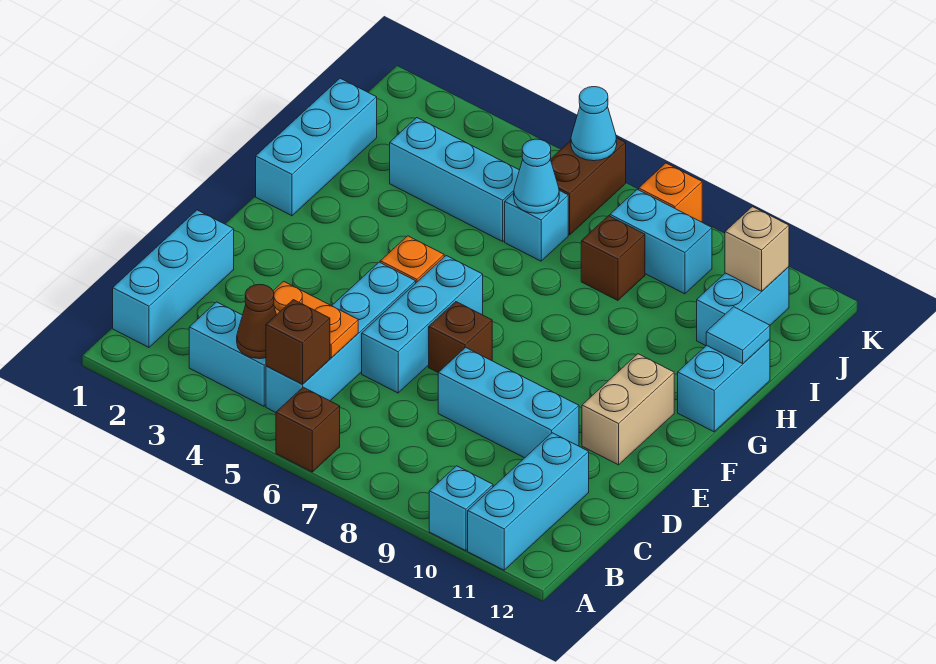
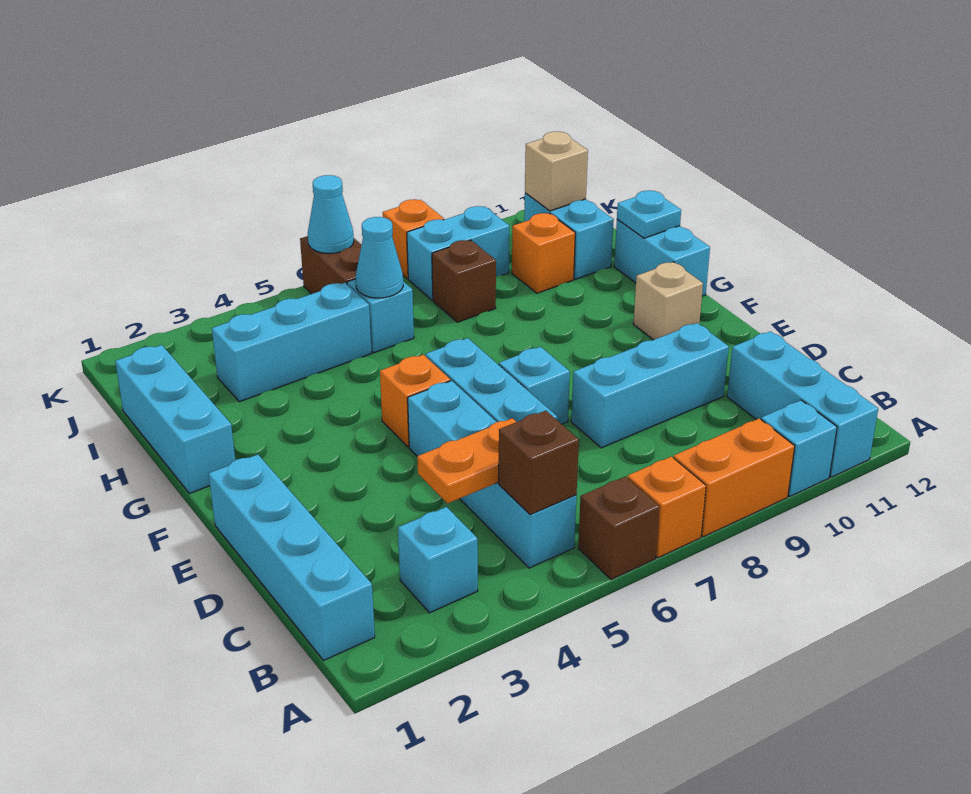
none -> orange 1x1 brick [628,456,706,558]
none -> orange 1x2 brick [673,418,795,537]
cyan 1x3 brick [113,210,234,347] -> cyan 1x4 brick [209,455,375,660]
cyan 1x2 brick [189,302,266,406] -> cyan 1x1 brick [398,507,478,613]
brown 1x1 cone [237,284,276,359] -> none
brown 1x1 brick [429,302,492,372] -> cyan 1x1 brick [499,347,570,424]
tan 1x2 brick [582,354,674,465] -> tan 1x1 brick [633,262,703,340]
cyan 1x1 tile [706,307,770,364] -> cyan 1x1 plate [617,190,681,238]
none -> orange 1x1 brick [512,213,575,293]

